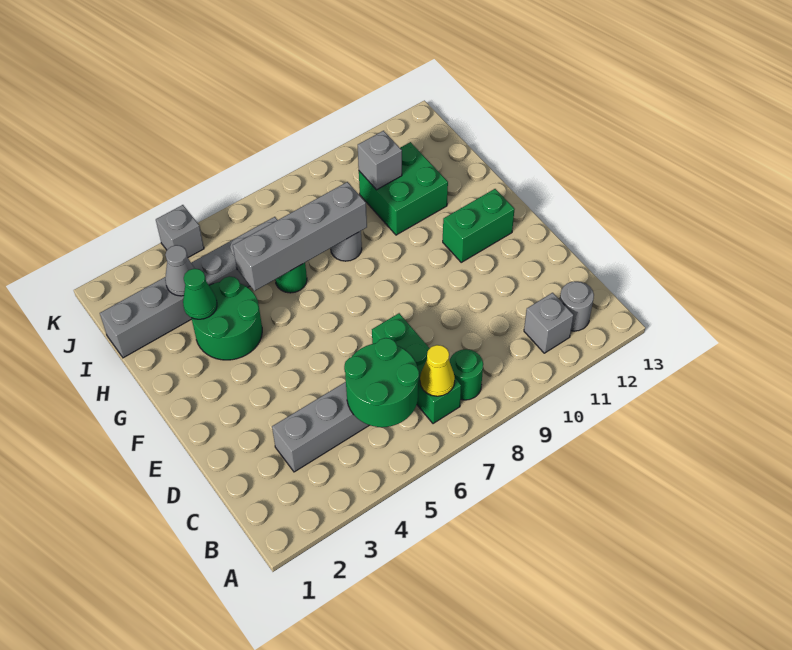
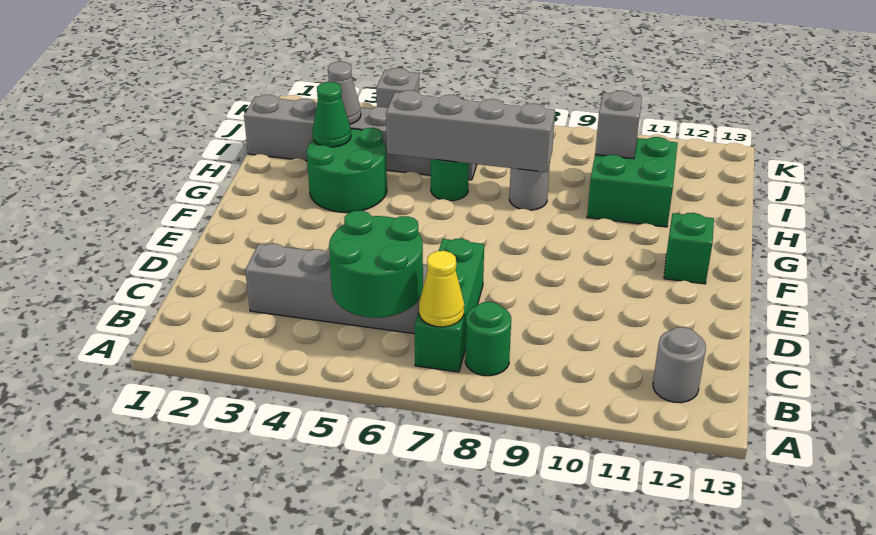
grey 1x1 brick [524,293,574,353] -> none
green 1x2 brick [443,189,515,262] -> green 1x1 brick [664,213,714,284]

